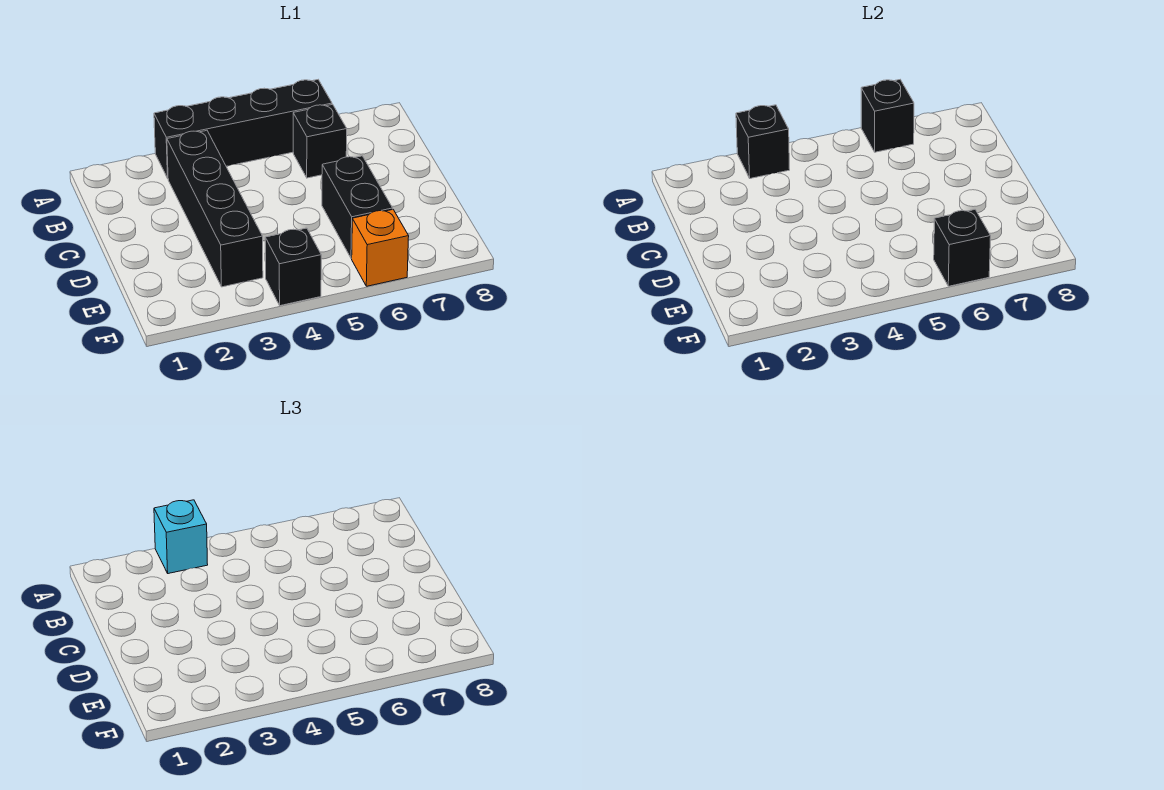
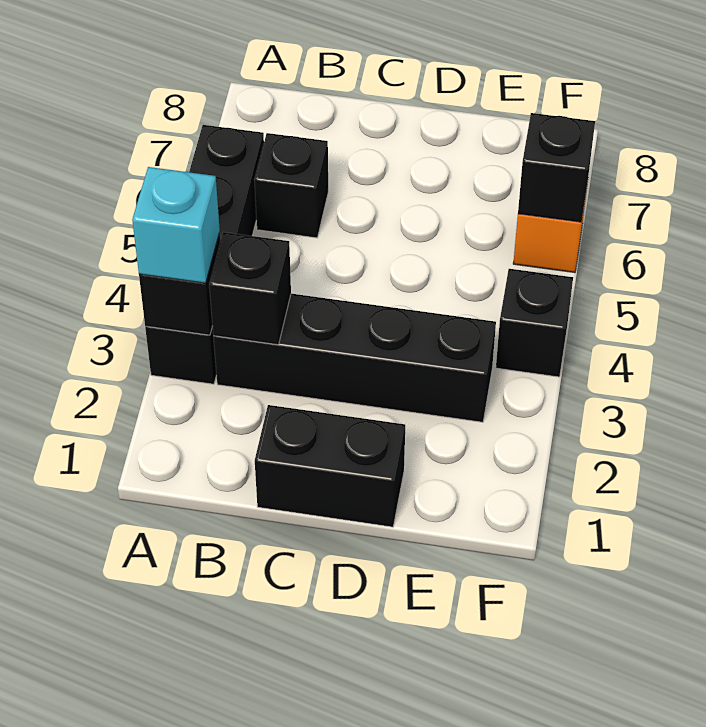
black 1x1 brick [861,80,914,152] -> black 1x1 brick moved to [209,232,291,345]
black 1x2 brick [322,156,393,258] -> black 1x2 brick moved to [255,405,405,527]

